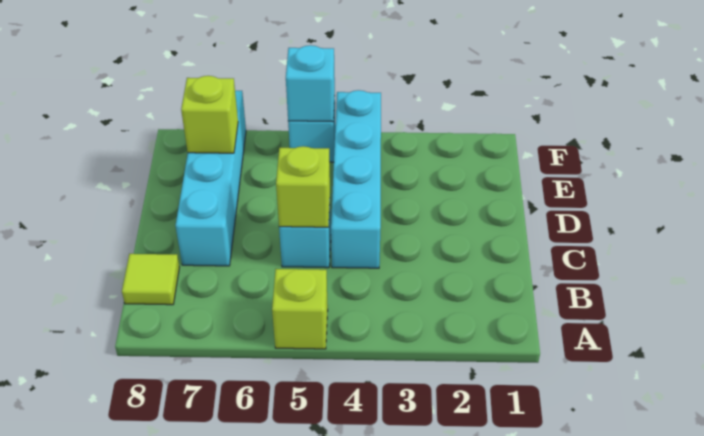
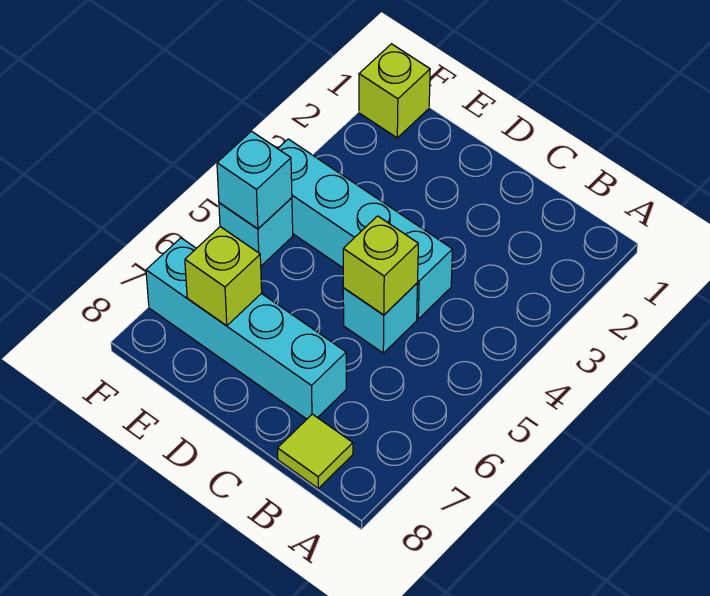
lime 1x1 brick [272,269,328,349] -> lime 1x1 brick moved to [359,44,430,138]

